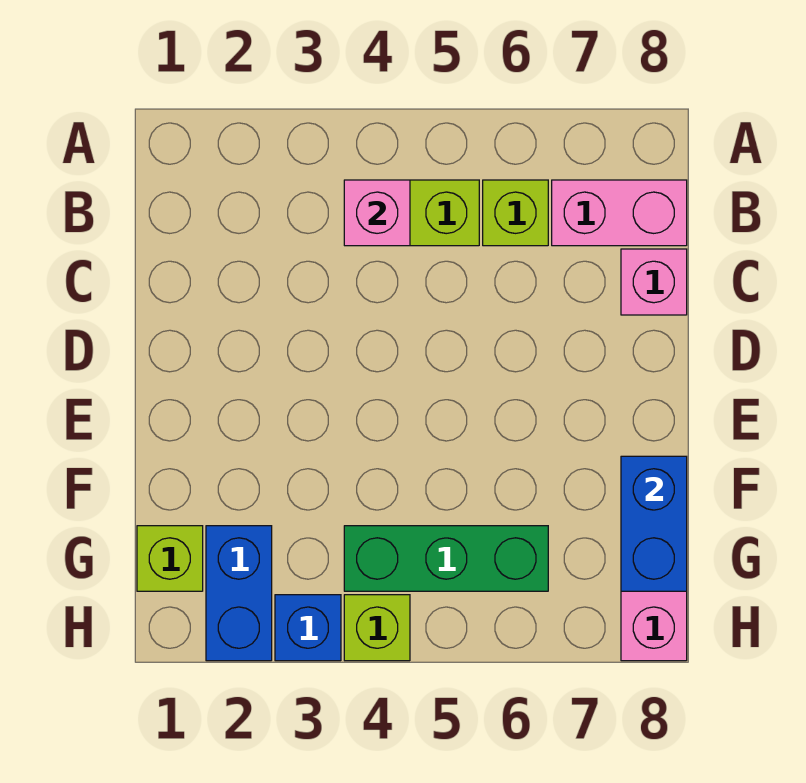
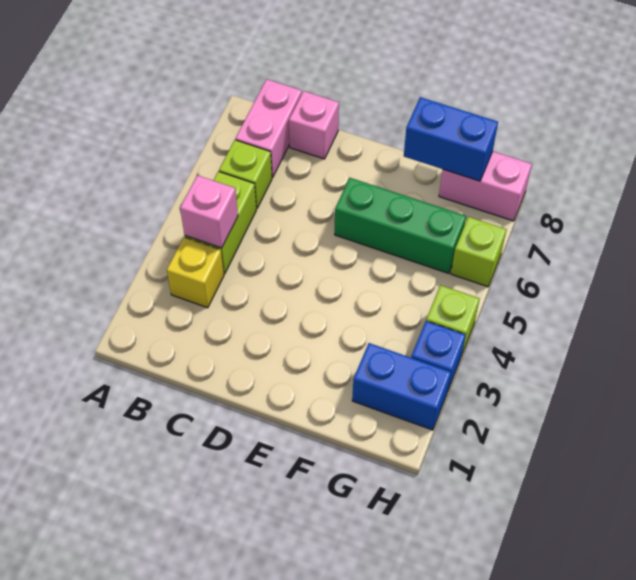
none -> yellow 1x1 brick [167,237,224,308]
lime 1x1 brick [137,526,203,591] -> lime 1x1 brick moved to [451,217,507,287]
green 1x3 brick [344,526,548,591] -> green 1x3 brick turned to [335,178,466,273]

